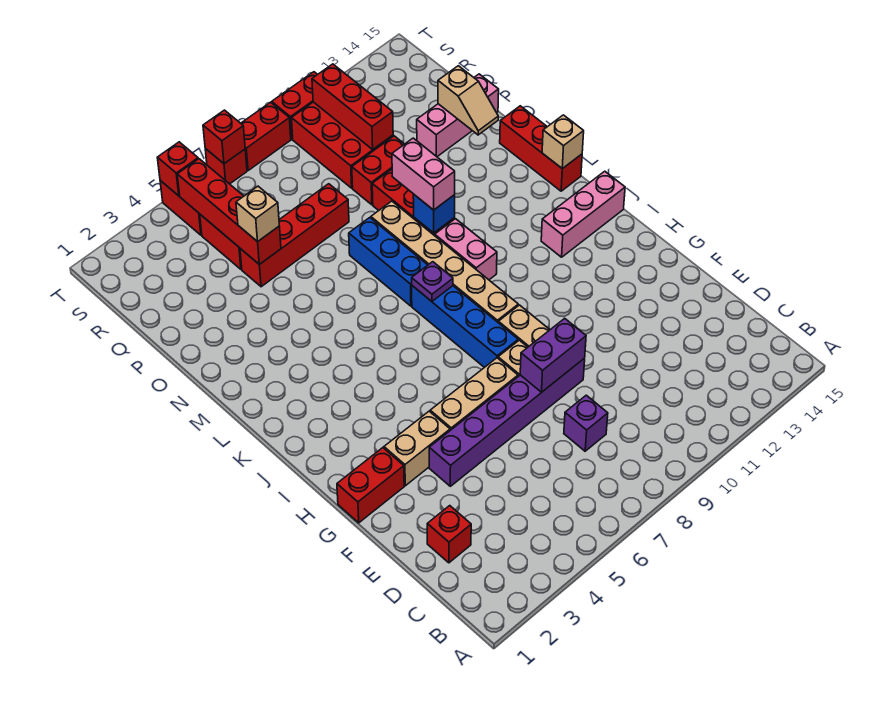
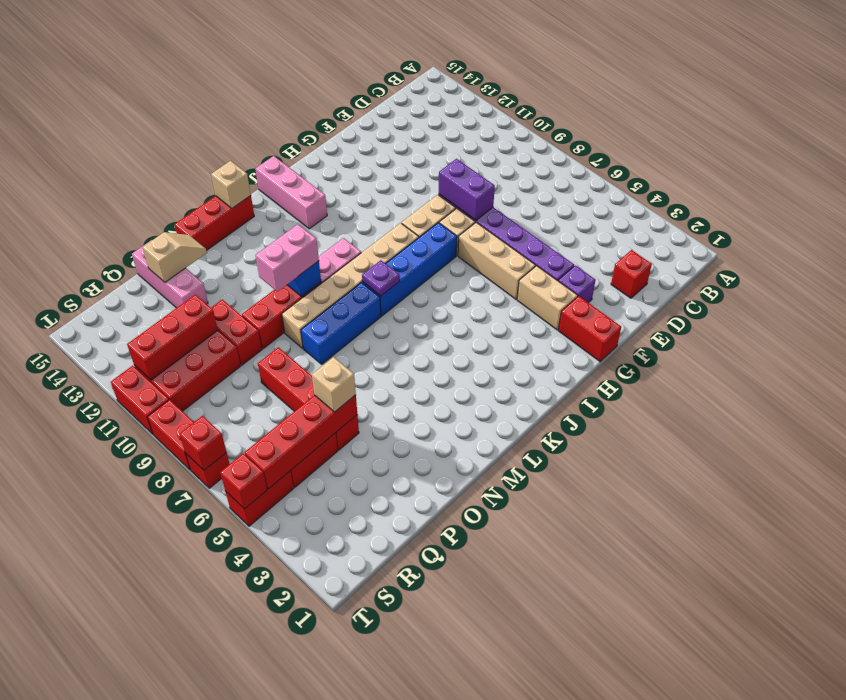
purple 1x1 brick [564,395,608,451] -> purple 1x1 brick moved to [558,265,595,303]

